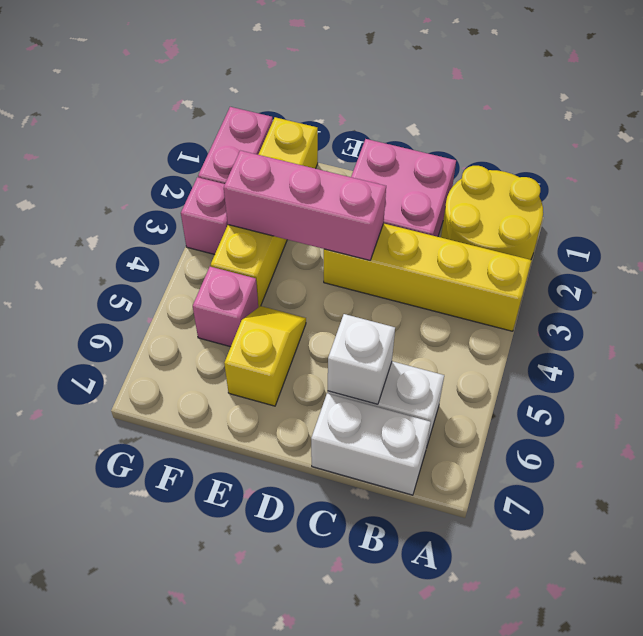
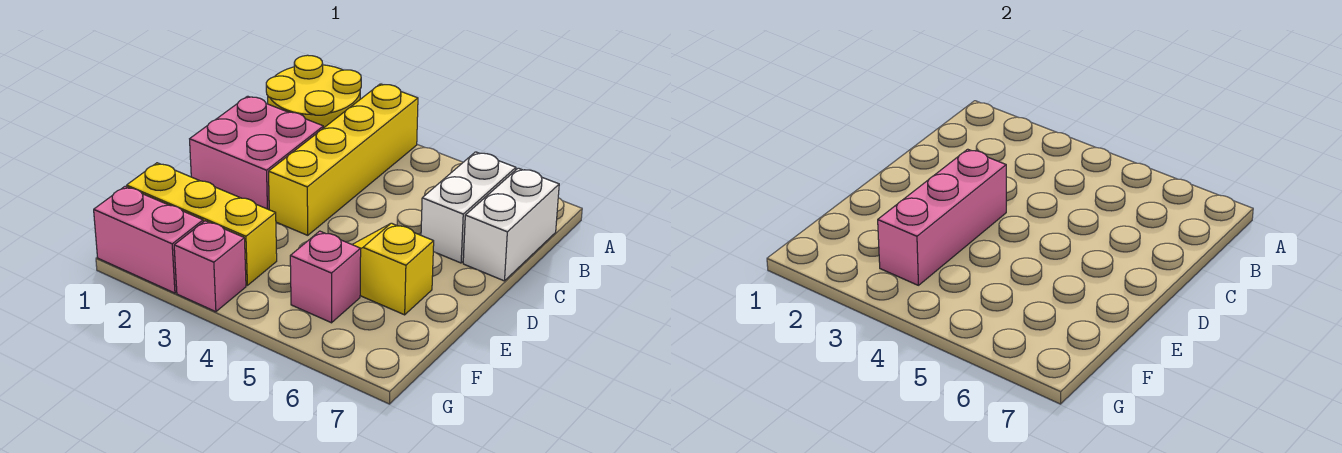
white 1x1 brick [328,314,395,404] -> none
yellow 1x4 brick [211,117,318,307] -> yellow 1x3 brick [127,163,277,285]

